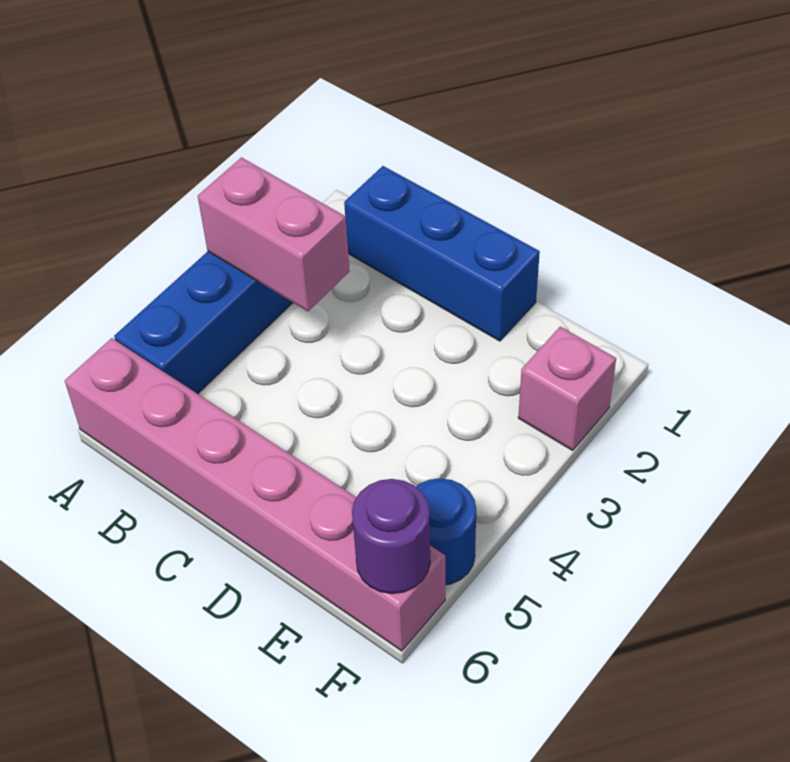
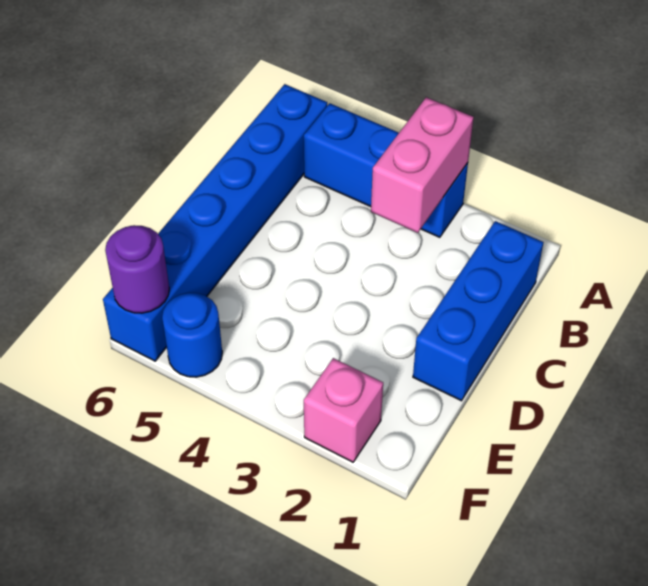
pink 1x6 brick [65,338,445,651] -> blue 1x6 brick [103,84,327,361]

